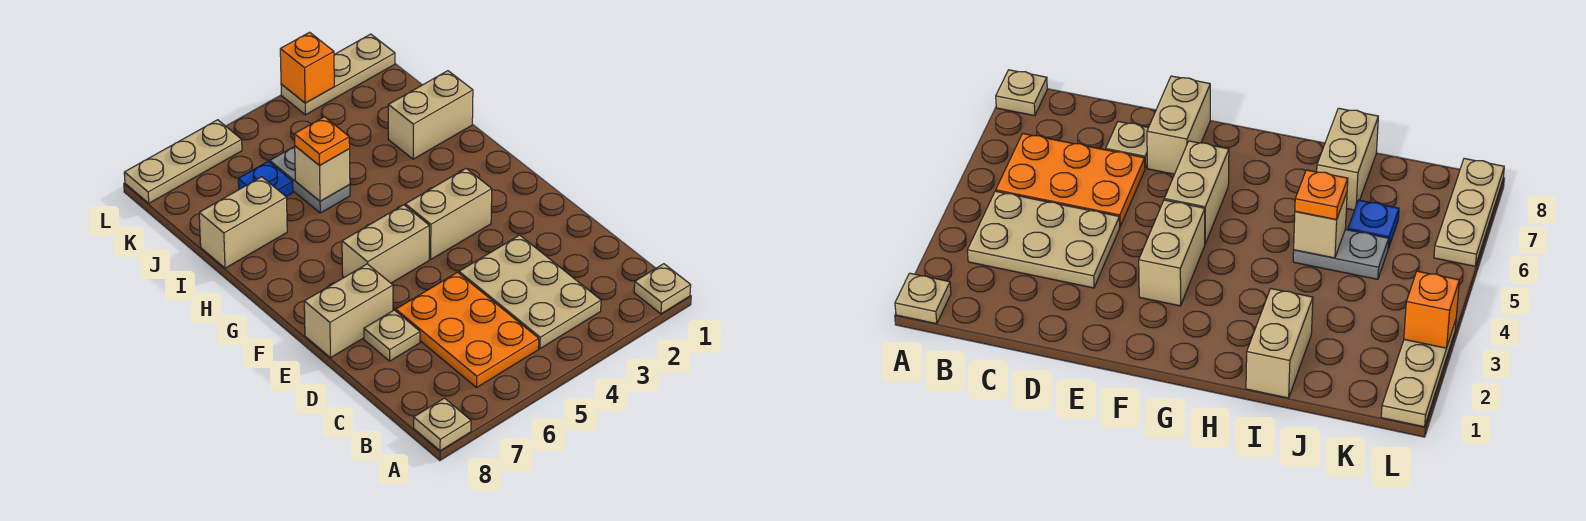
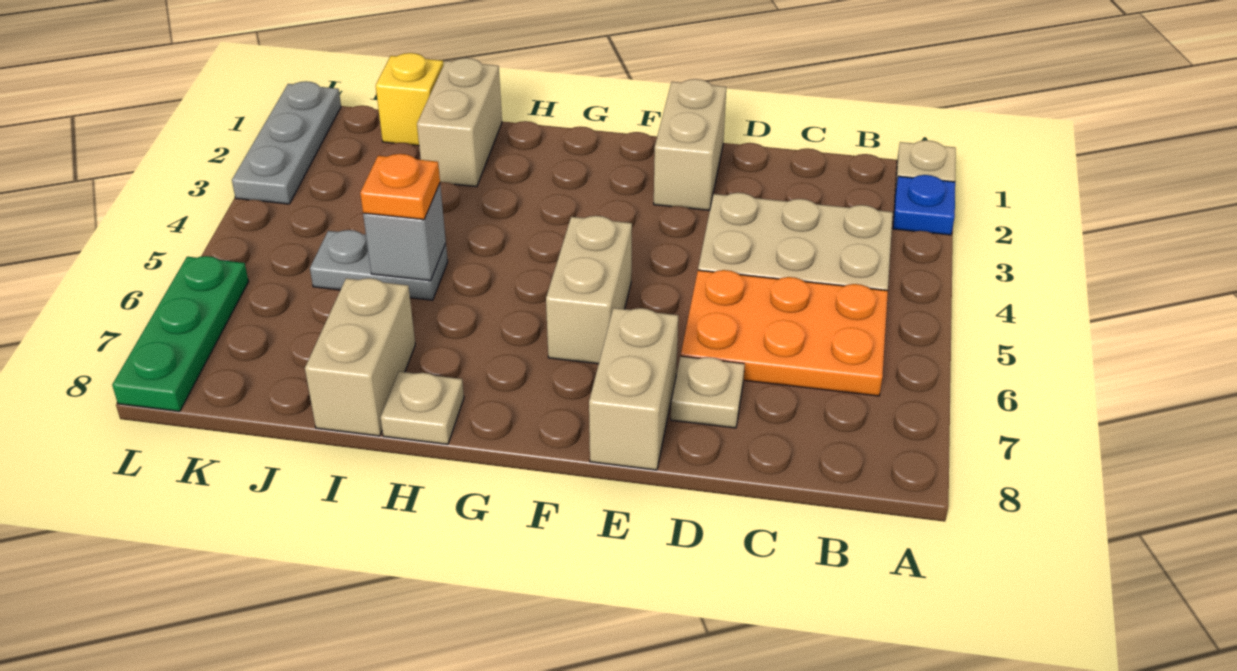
tan 1x1 plate [414,398,471,451] -> tan 1x1 plate moved to [381,372,464,444]
tan 1x2 brick [405,169,492,259] -> tan 1x2 brick moved to [654,79,726,210]
tan 1x1 brick [295,146,350,201] -> grey 1x1 brick [363,184,446,281]
none -> yellow 1x1 brick [376,53,444,146]
blue 1x1 plate [238,161,293,197] -> blue 1x1 plate moved to [893,175,955,235]
tan 1x3 plate [281,34,395,115] -> grey 1x3 plate [232,81,341,204]
orange 1x1 brick [280,32,334,103] -> none
tan 1x3 plate [124,120,242,203] -> green 1x3 plate [112,256,249,411]

